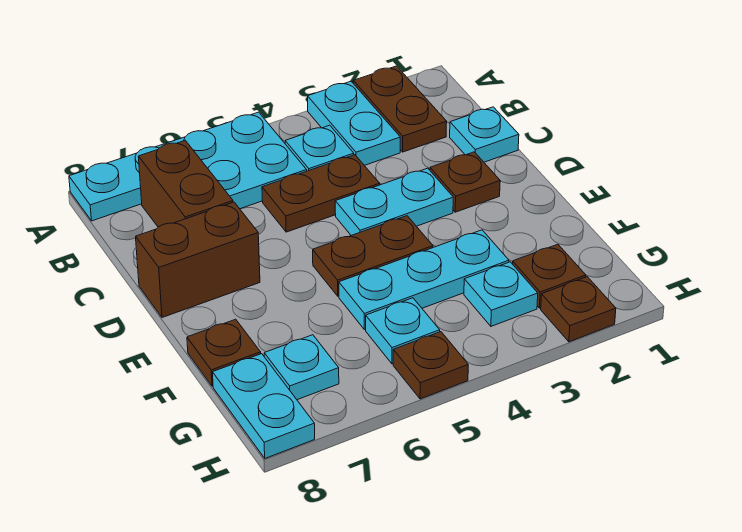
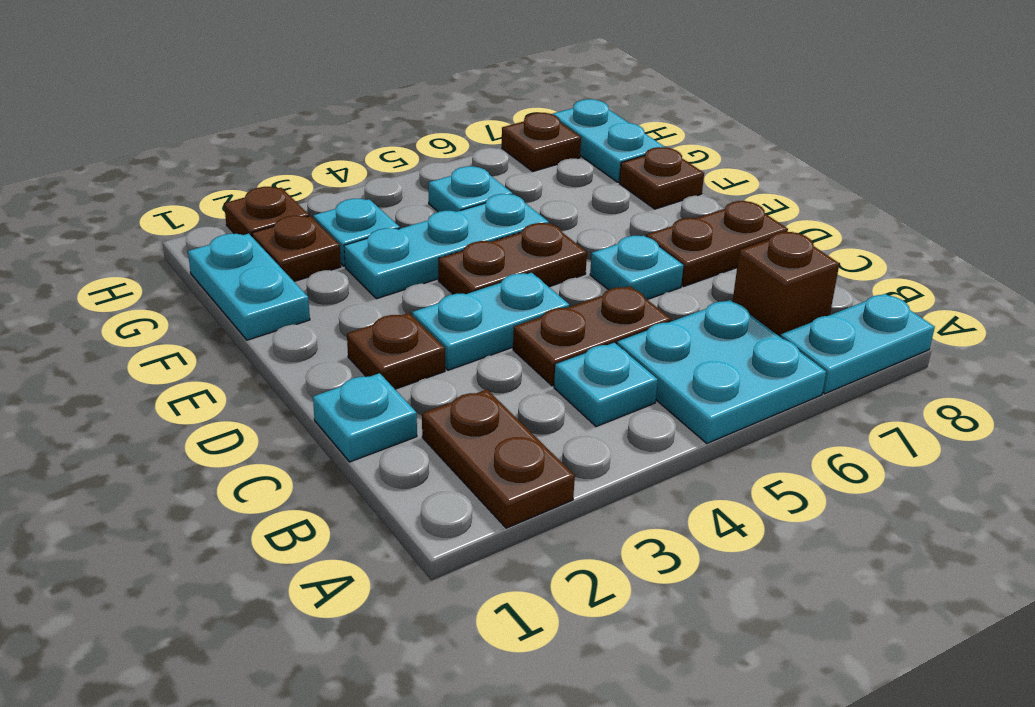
cyan 1x2 plate [308,81,400,165] -> cyan 1x2 plate moved to [188,234,310,340]
brown 1x2 brick [139,141,233,227] -> brown 1x1 brick [733,232,839,337]
brown 1x2 brick [136,202,260,318] -> brown 1x2 plate [646,201,788,286]
cyan 1x1 plate [264,335,339,400] -> cyan 1x1 plate moved to [590,236,684,300]
brown 1x1 plate [393,332,468,399] -> brown 1x1 plate moved to [502,113,581,171]

